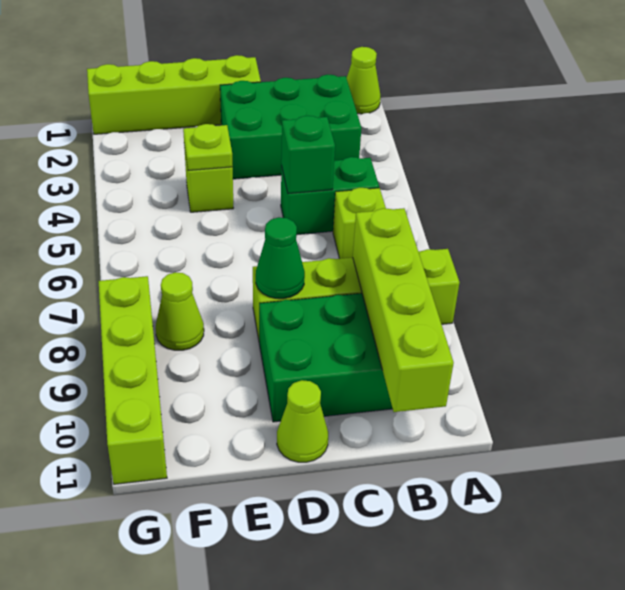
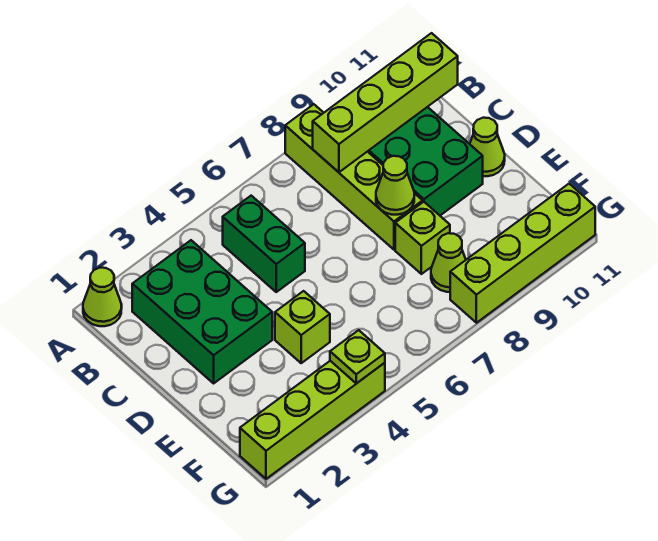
lime 1x1 brick [333,188,386,259] -> lime 1x1 brick moved to [395,202,450,274]
green 1x1 brick [281,116,335,194] -> none
lime 1x4 brick [87,55,261,134] -> lime 1x4 brick turned to [240,361,385,479]
green 1x1 cone [256,217,305,299] -> lime 1x1 cone [376,156,414,215]
lime 1x1 plate [183,124,233,171] -> lime 1x1 plate moved to [330,330,385,384]

